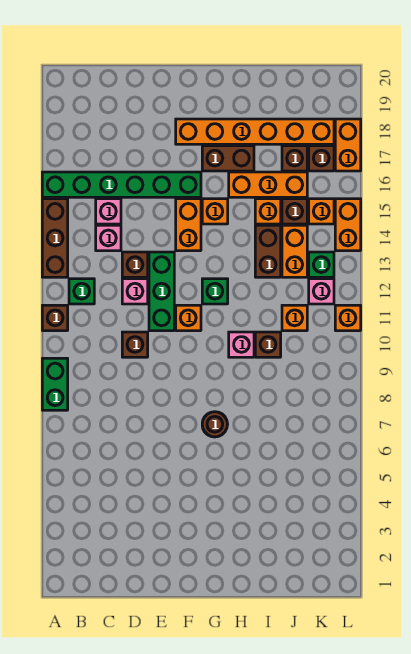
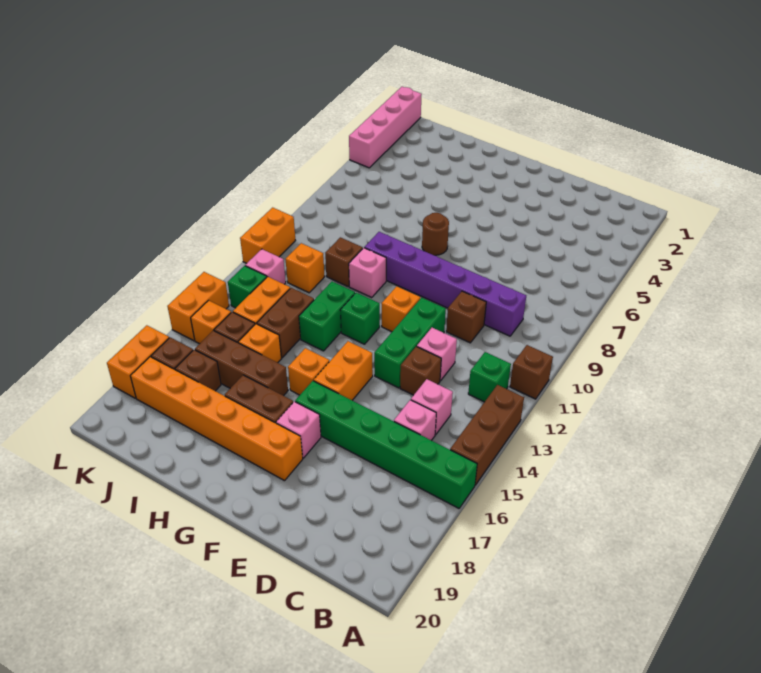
green 1x2 brick [42,358,68,410] -> green 1x2 brick moved to [299,281,355,351]
none -> purple 1x6 brick [364,232,526,336]
none -> pink 1x1 brick [276,402,321,458]
orange 1x3 brick [229,172,307,197] -> brown 1x3 brick [195,331,288,396]
none -> pink 1x4 brick [349,87,422,168]
orange 1x1 brick [335,305,361,331] -> orange 1x2 brick [240,208,295,263]

